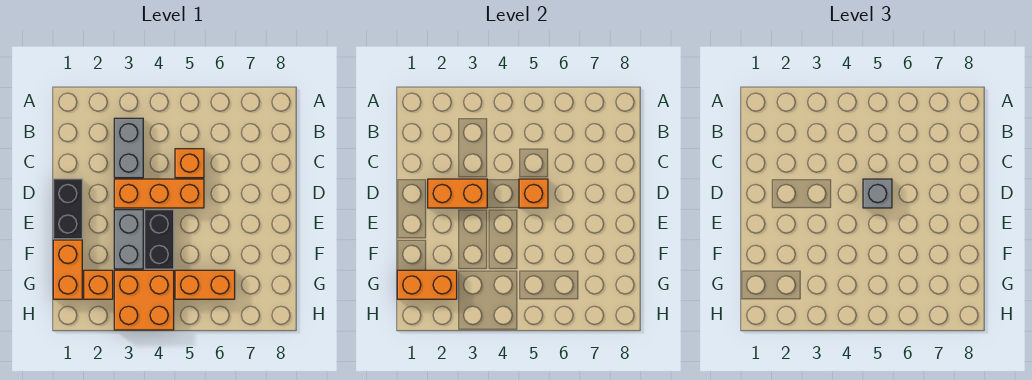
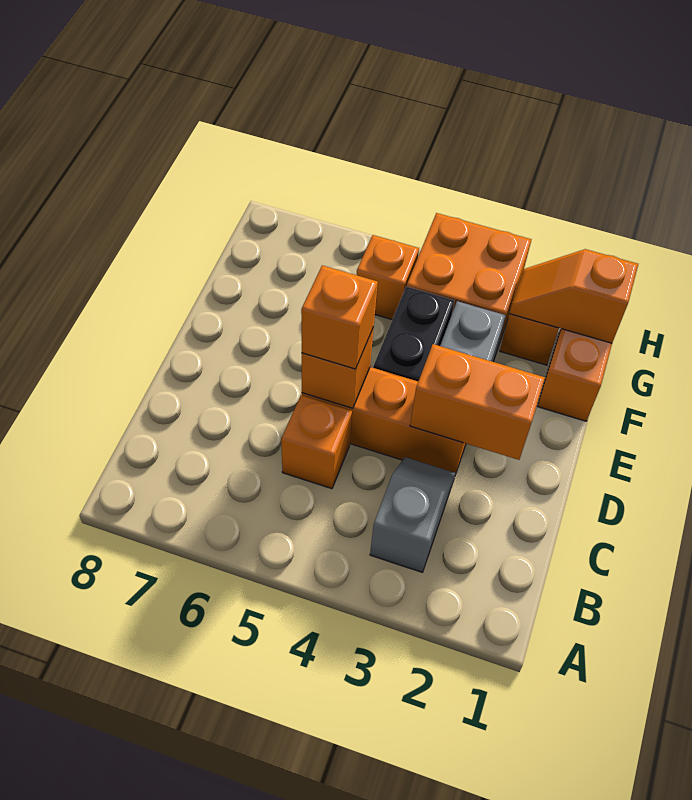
grey 1x2 brick [114,118,143,178] -> grey 1x2 slope [370,457,455,572]
black 1x2 brick [53,179,82,239] -> none
grey 1x1 brick [863,179,892,208] -> orange 1x1 brick [301,265,378,369]
orange 1x2 brick [397,270,457,299] -> orange 1x2 slope [509,249,638,343]
orange 1x2 brick [175,270,235,299] -> orange 1x1 brick [357,235,419,320]

